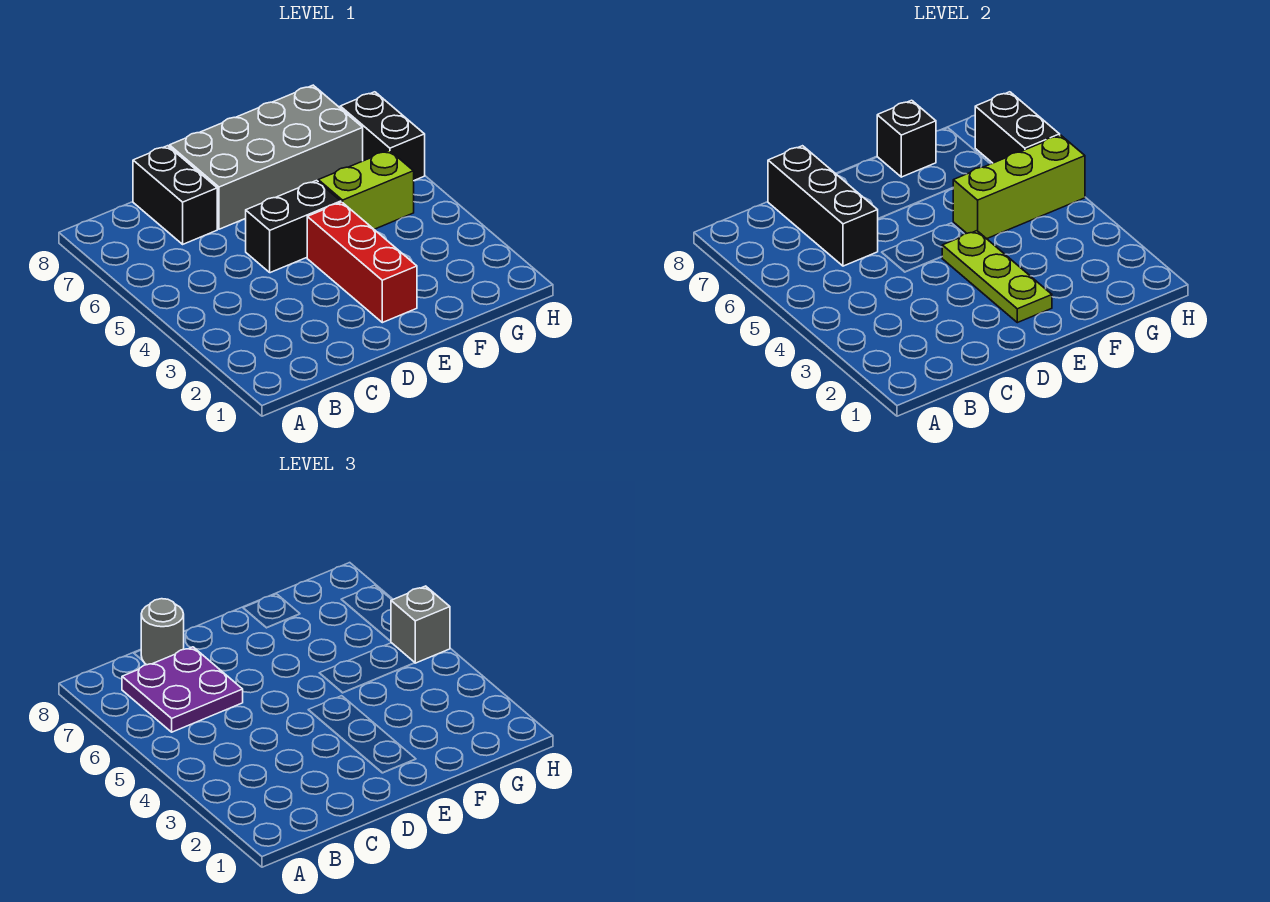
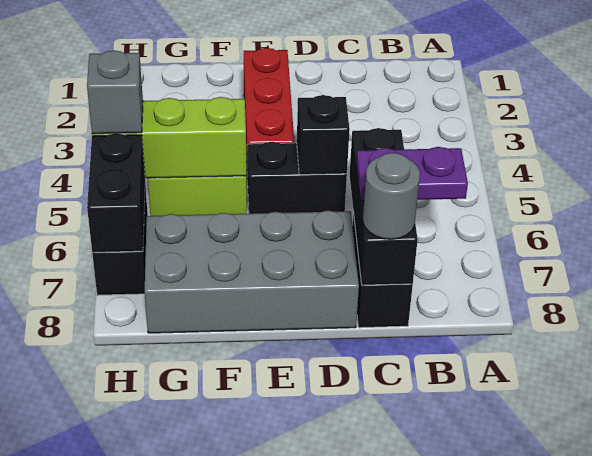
purple 2x2 plate [122,647,243,732] -> purple 1x2 plate [356,147,468,201]
lime 1x3 plate [942,231,1052,323] -> none
black 1x1 brick [877,100,936,177] -> black 1x1 brick moved to [297,95,350,175]

